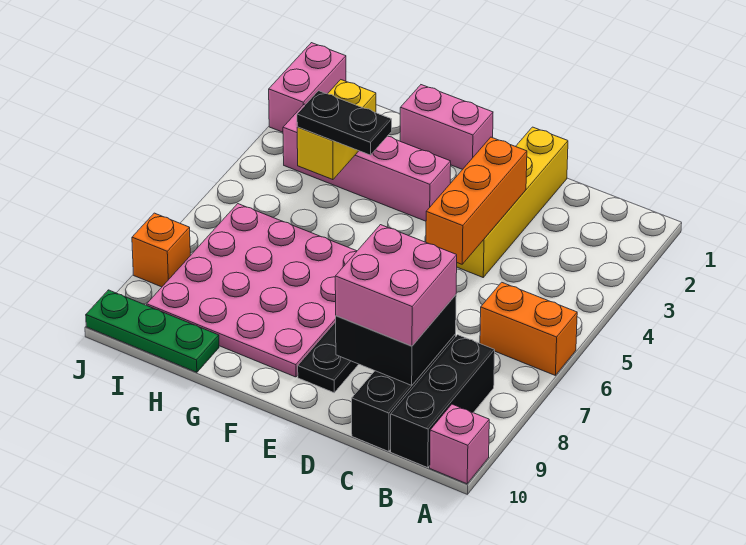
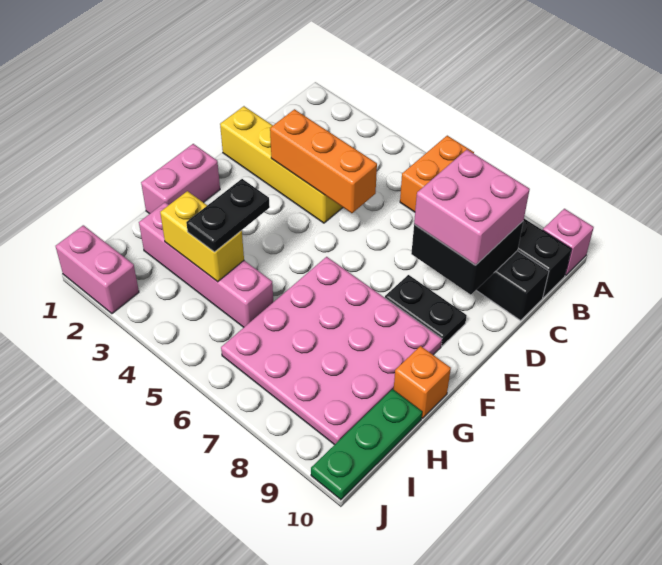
pink 1x4 brick [283,104,451,221] -> pink 1x4 brick turned to [139,202,273,327]
orange 1x1 brick [132,213,190,287] -> orange 1x1 brick moved to [394,346,451,418]

